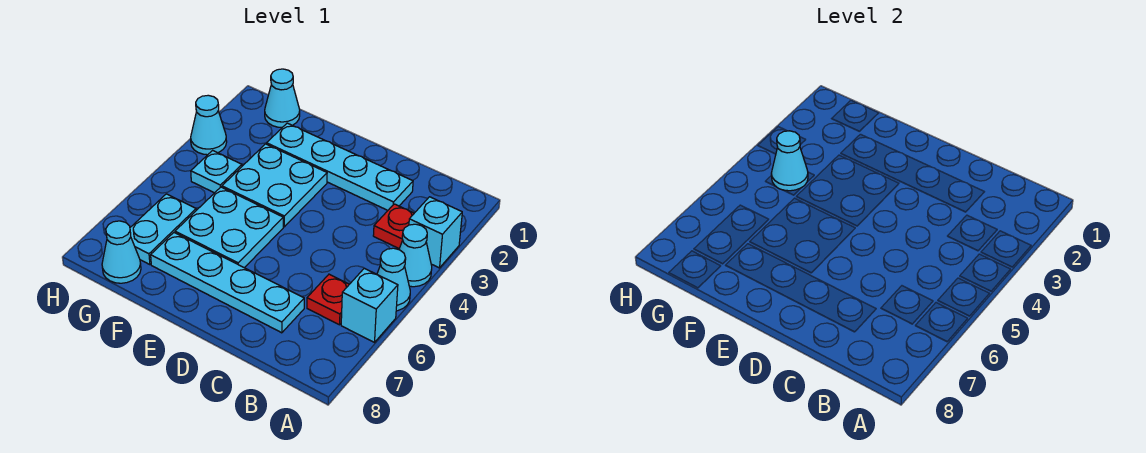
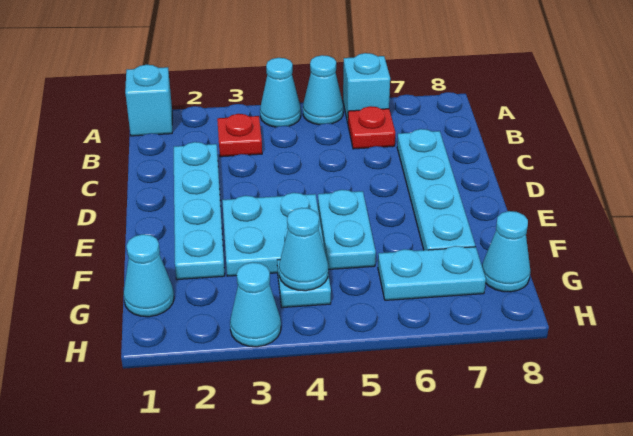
cyan 1x1 brick [409,197,462,268] -> cyan 1x1 brick moved to [125,65,172,136]
cyan 2x2 plate [175,187,283,268] -> cyan 1x2 plate [318,190,376,270]

